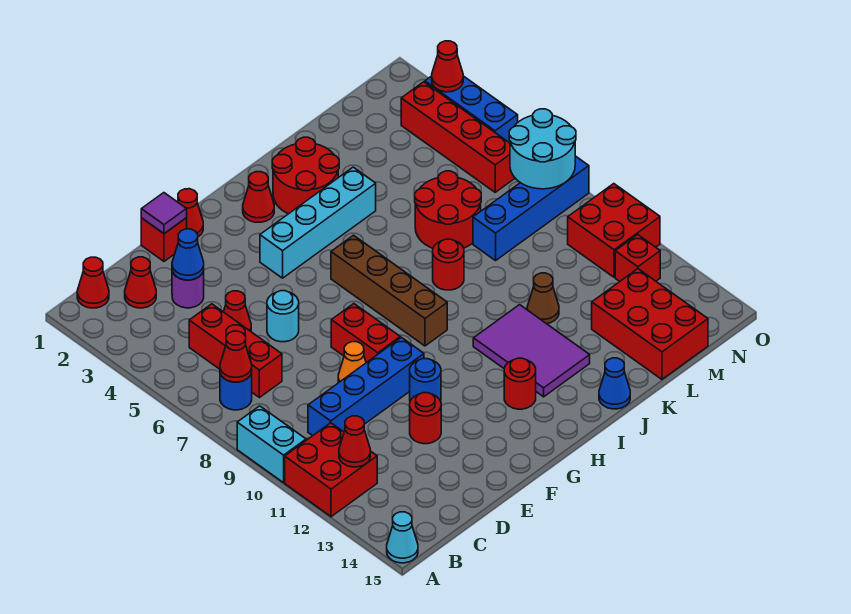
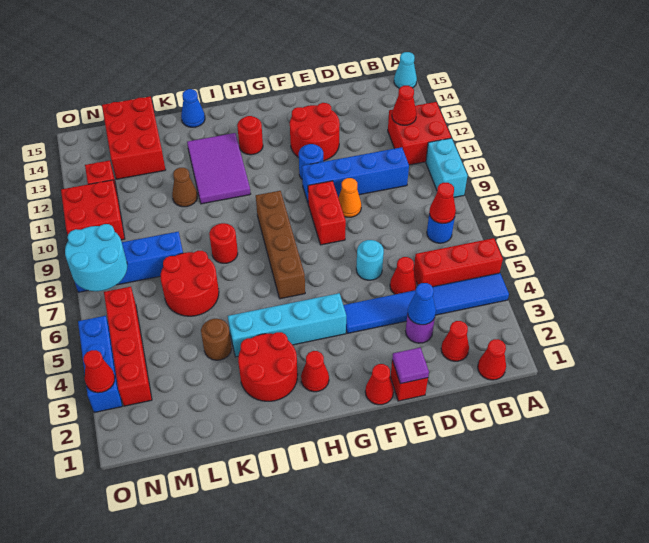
none -> blue 1x6 tile [343,273,509,333]
red 1x3 brick [189,304,282,398] -> red 1x3 brick turned to [413,238,503,287]
red 1x1 round brick [410,393,441,444] -> red 2x2 round brick [290,103,340,161]
none -> brown 1x1 round brick [201,319,232,360]

